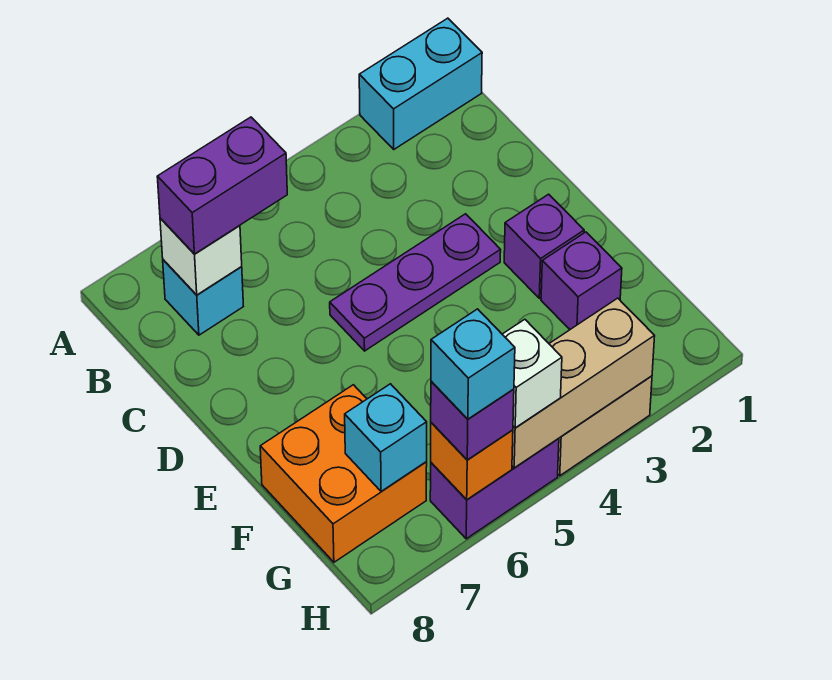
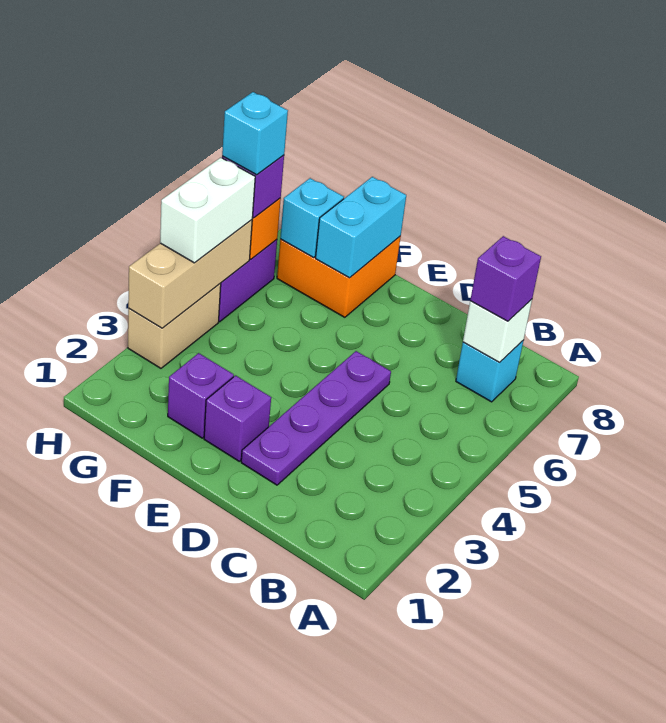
cyan 1x2 brick [359,18,482,149] -> cyan 1x2 brick moved to [316,177,406,278]
purple 1x2 brick [157,117,287,254] -> purple 1x1 brick [470,236,541,321]
purple 1x3 plate [330,214,501,351] -> purple 1x4 plate [241,351,391,485]
white 1x1 brick [502,319,562,428] -> white 1x2 brick [160,158,255,263]

